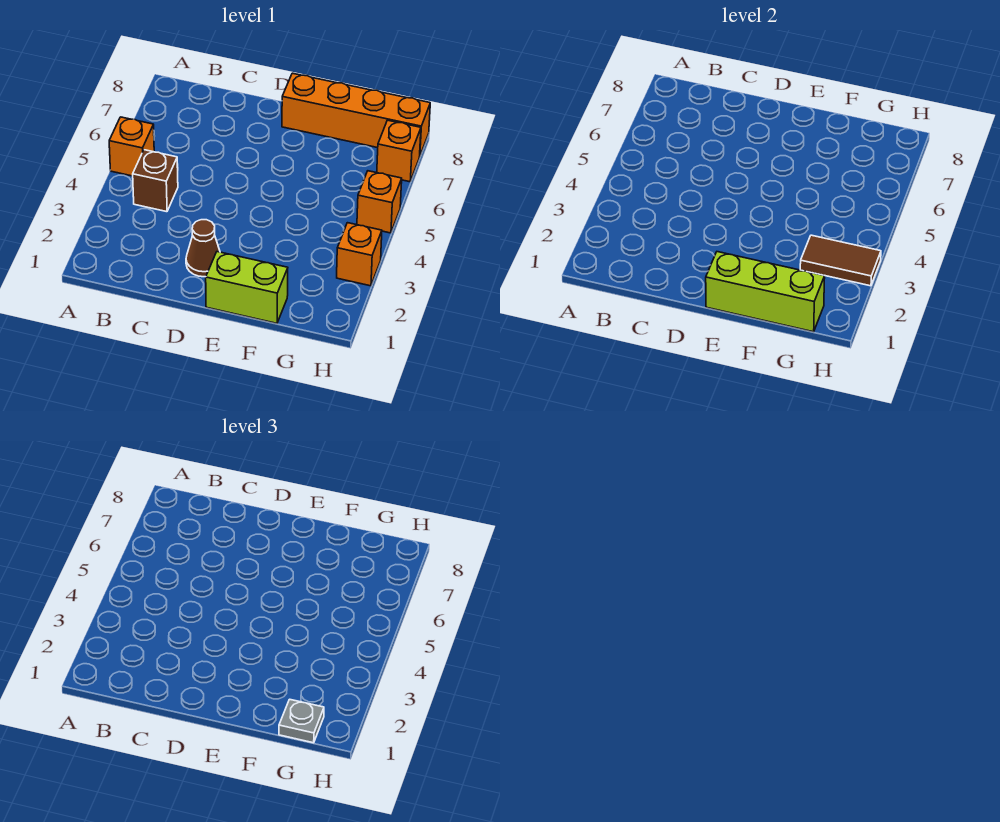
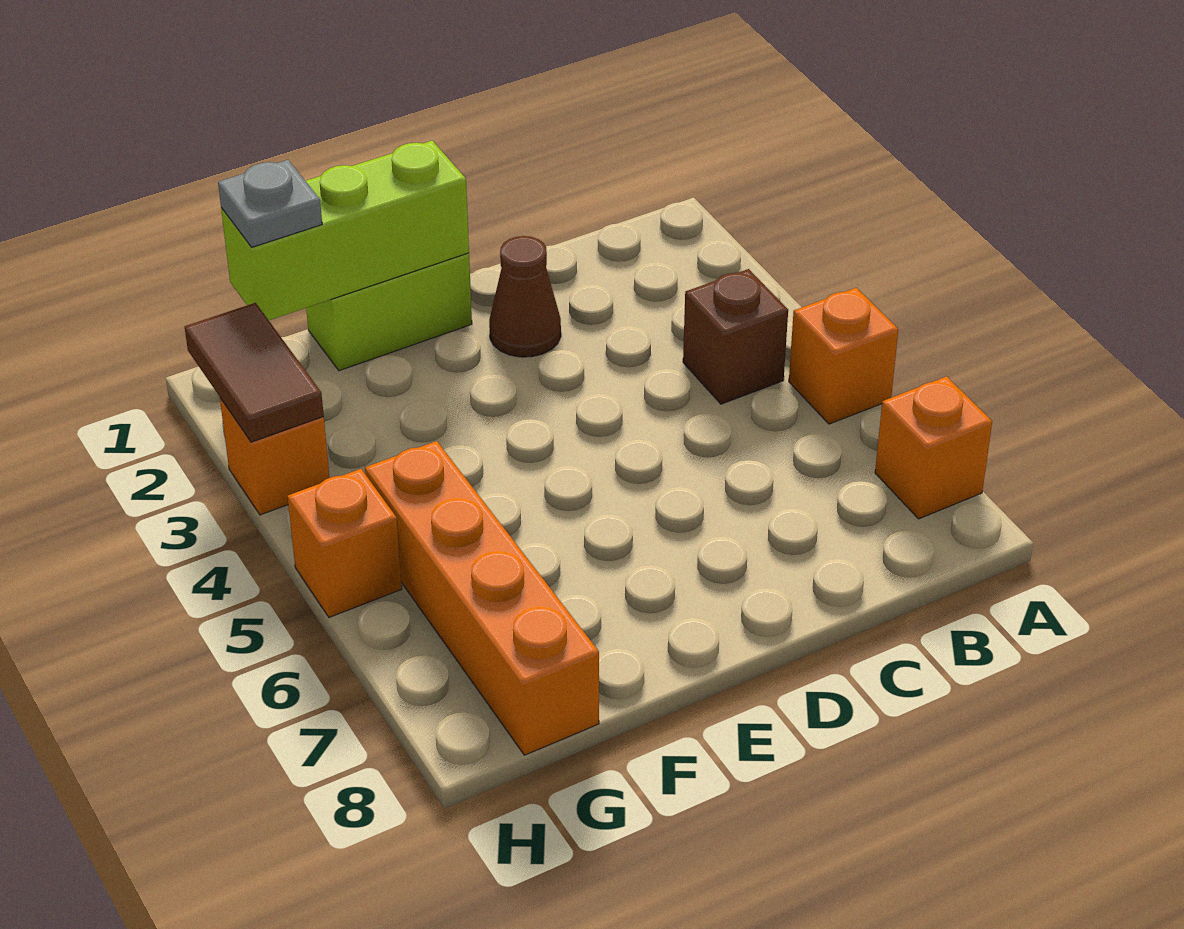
orange 1x4 brick [282,73,430,155] -> orange 1x4 brick turned to [365,441,599,755]
brown 1x2 tile [800,235,881,286] -> brown 1x2 tile turned to [185,303,324,442]
orange 1x1 brick [377,120,421,182] -> orange 1x1 brick moved to [875,376,992,519]

